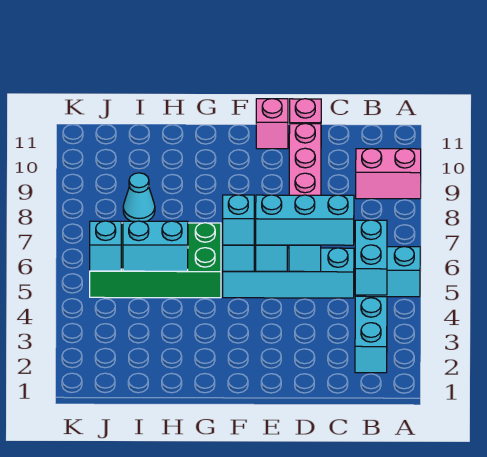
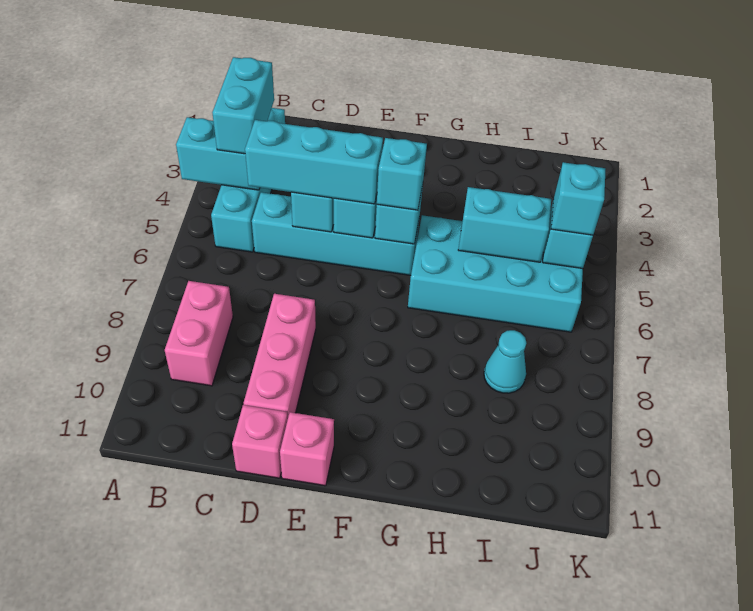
pink 1x2 brick [356,148,421,199] -> pink 1x2 brick turned to [165,281,233,386]
green 2x4 brick [90,223,221,298] -> cyan 2x4 brick [408,215,583,332]
none -> cyan 1x1 brick [551,162,606,235]

